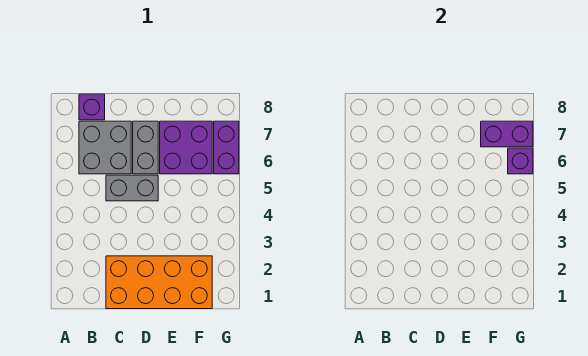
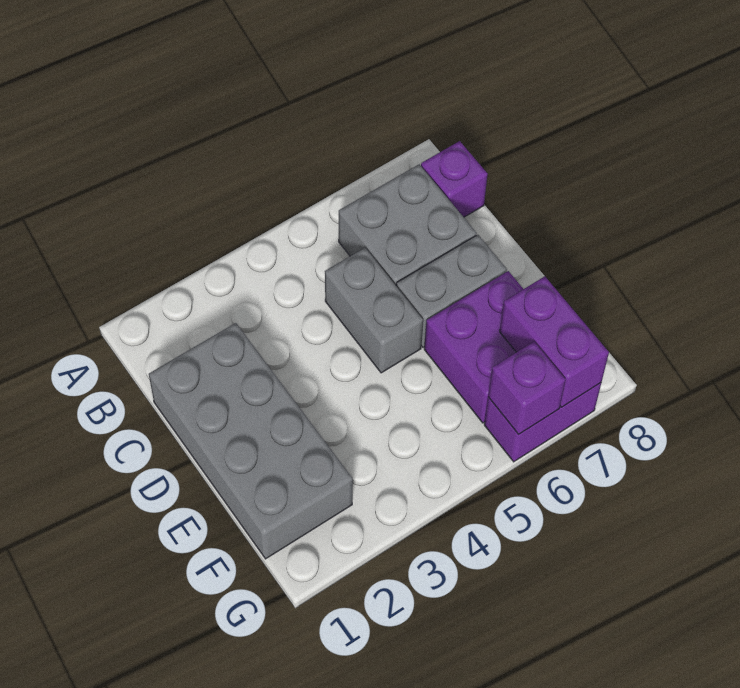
orange 2x4 brick [106,256,212,309] -> grey 2x4 brick [149,323,353,559]

